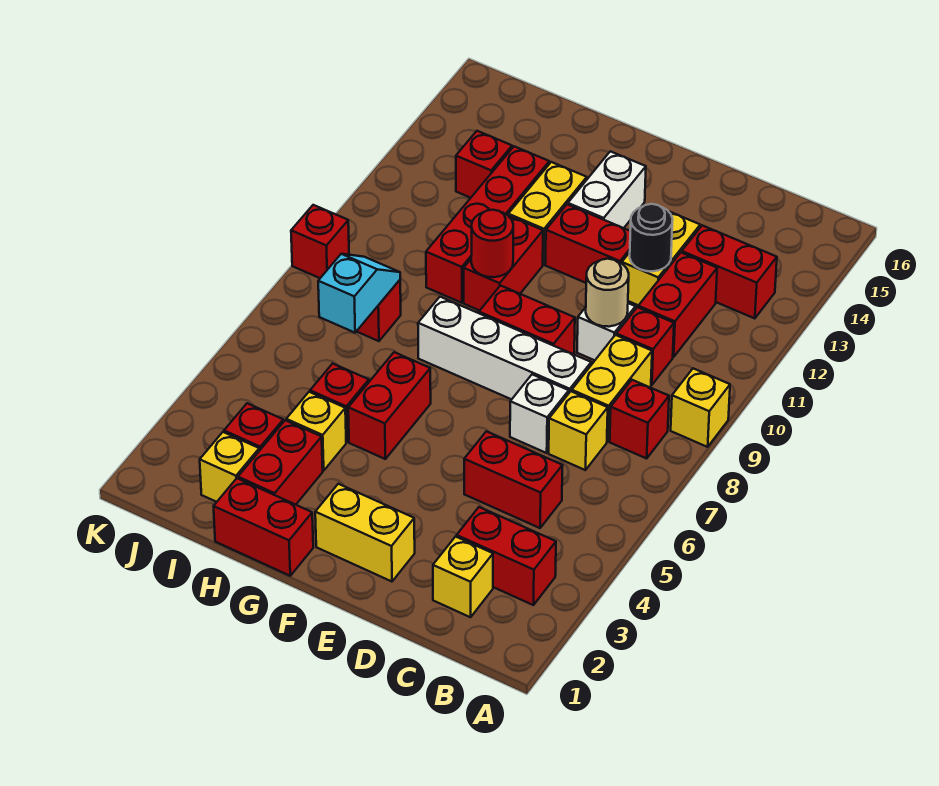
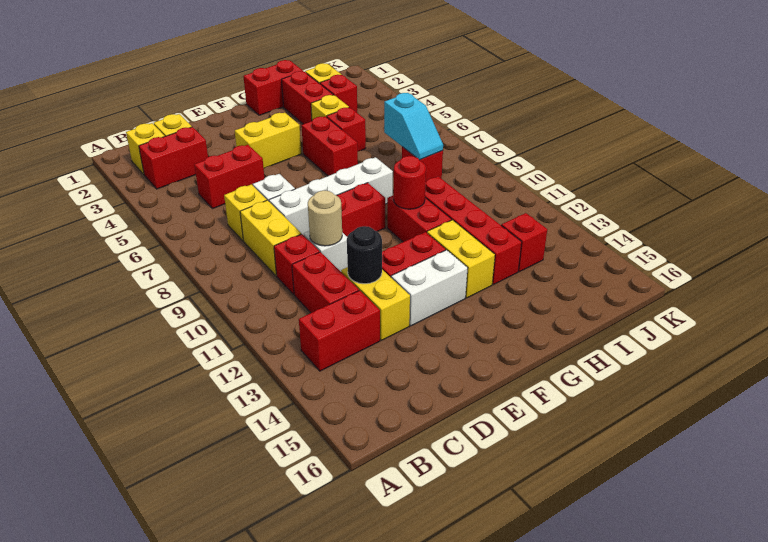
yellow 1x1 brick [671,368,730,447] -> yellow 1x1 brick moved to [126,123,165,174]
red 1x1 brick [610,380,669,458] -> none
yellow 1x2 brick [315,484,415,582] -> yellow 1x2 brick moved to [235,113,301,168]
white 1x2 brick [568,151,646,228] -> white 1x2 brick turned to [391,250,468,326]
red 1x1 brick [291,205,349,278] -> none

